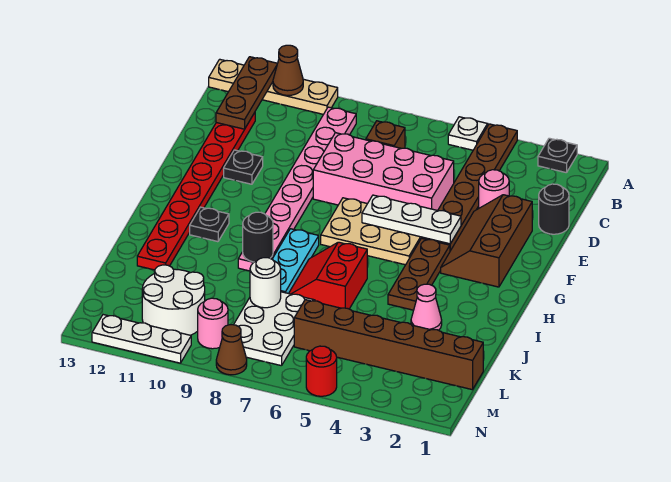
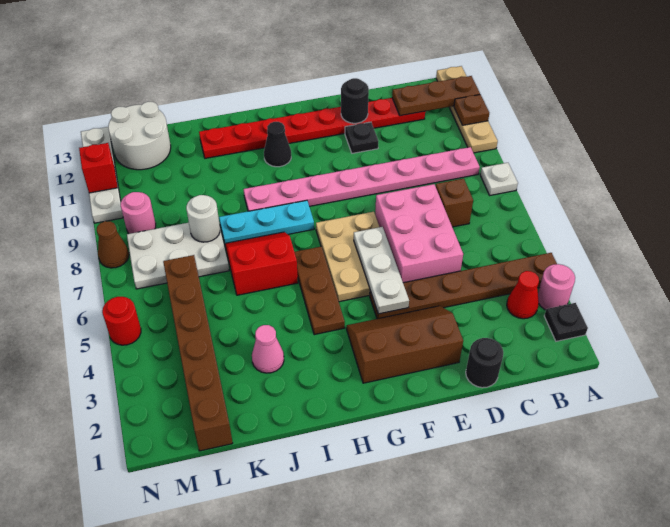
white 1x1 plate [448,117,488,150] -> white 1x1 plate moved to [480,163,518,195]
brown 1x1 cone [273,45,303,95] -> brown 1x1 plate [454,95,489,125]
none -> red 1x1 cone [507,271,539,319]
pink 1x1 round brick [479,170,509,208] -> pink 1x1 round brick moved to [538,264,575,310]
pink 2x4 brick [313,133,454,211] -> pink 2x3 brick [375,184,463,283]
brown 1x3 plate [388,238,450,310] -> brown 1x3 plate turned to [295,247,345,335]
black 1x1 plate [190,207,229,242] -> black 1x1 cone [264,122,291,167]
black 1x1 round brick [243,212,273,262] -> black 1x1 round brick moved to [341,78,369,123]
white 2x2 round brick [142,265,205,335] -> white 2x2 round brick moved to [108,102,171,170]
white 1x3 plate [92,315,191,363] -> white 1x4 plate [81,127,123,223]
none -> red 1x1 brick [79,143,118,193]

